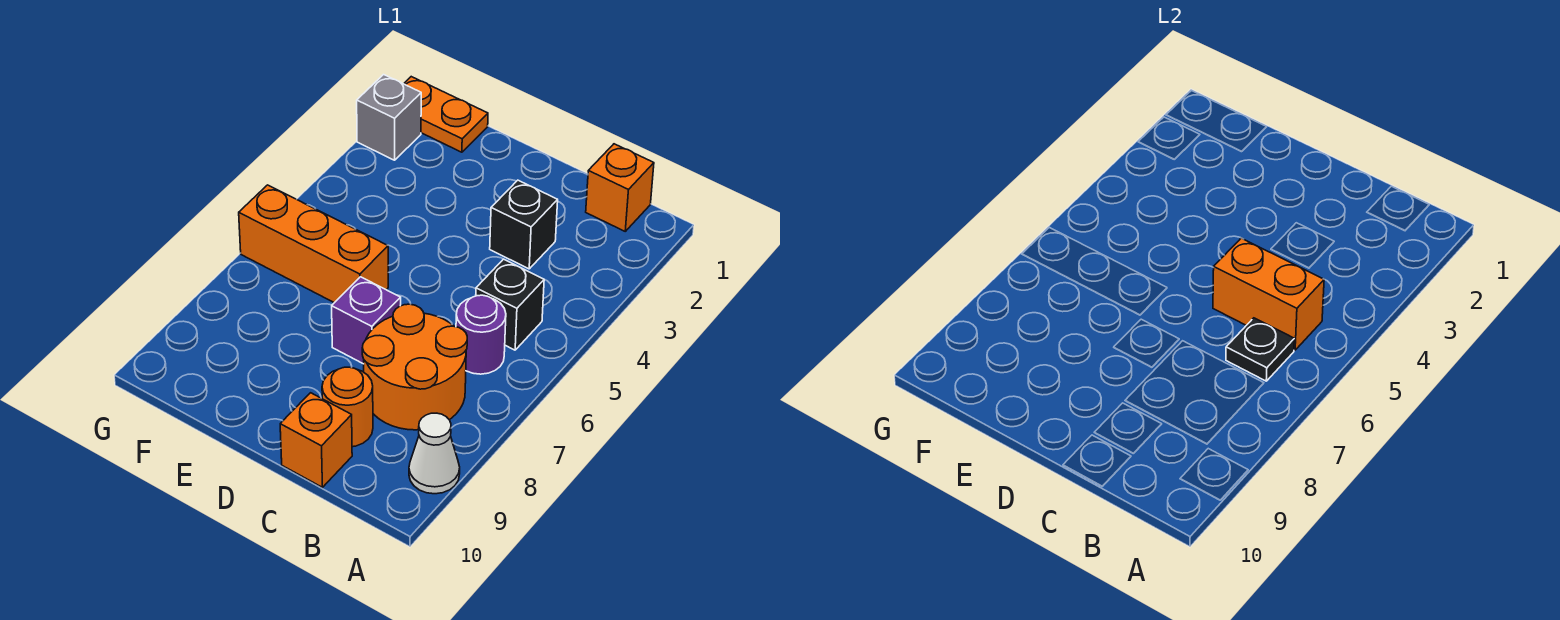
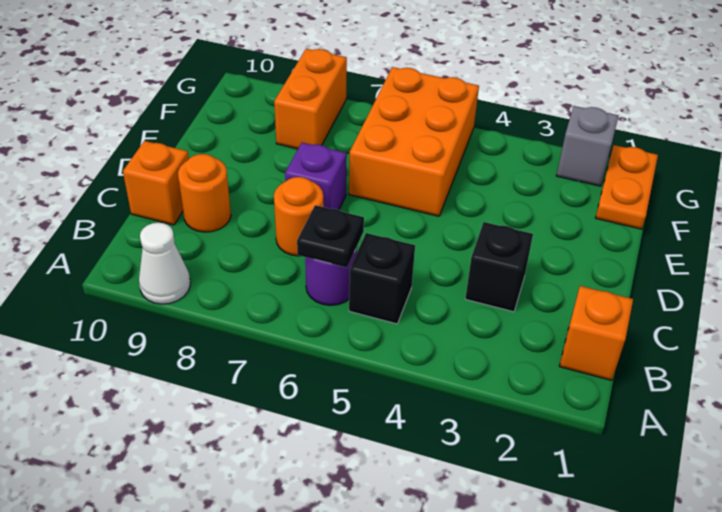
orange 1x2 brick [1213,238,1324,350] -> orange 1x2 brick moved to [274,49,347,149]
orange 2x2 round brick [362,304,467,430] -> orange 1x1 round brick [274,177,324,256]
orange 1x3 brick [239,185,388,303] -> orange 2x3 brick [349,67,479,216]

